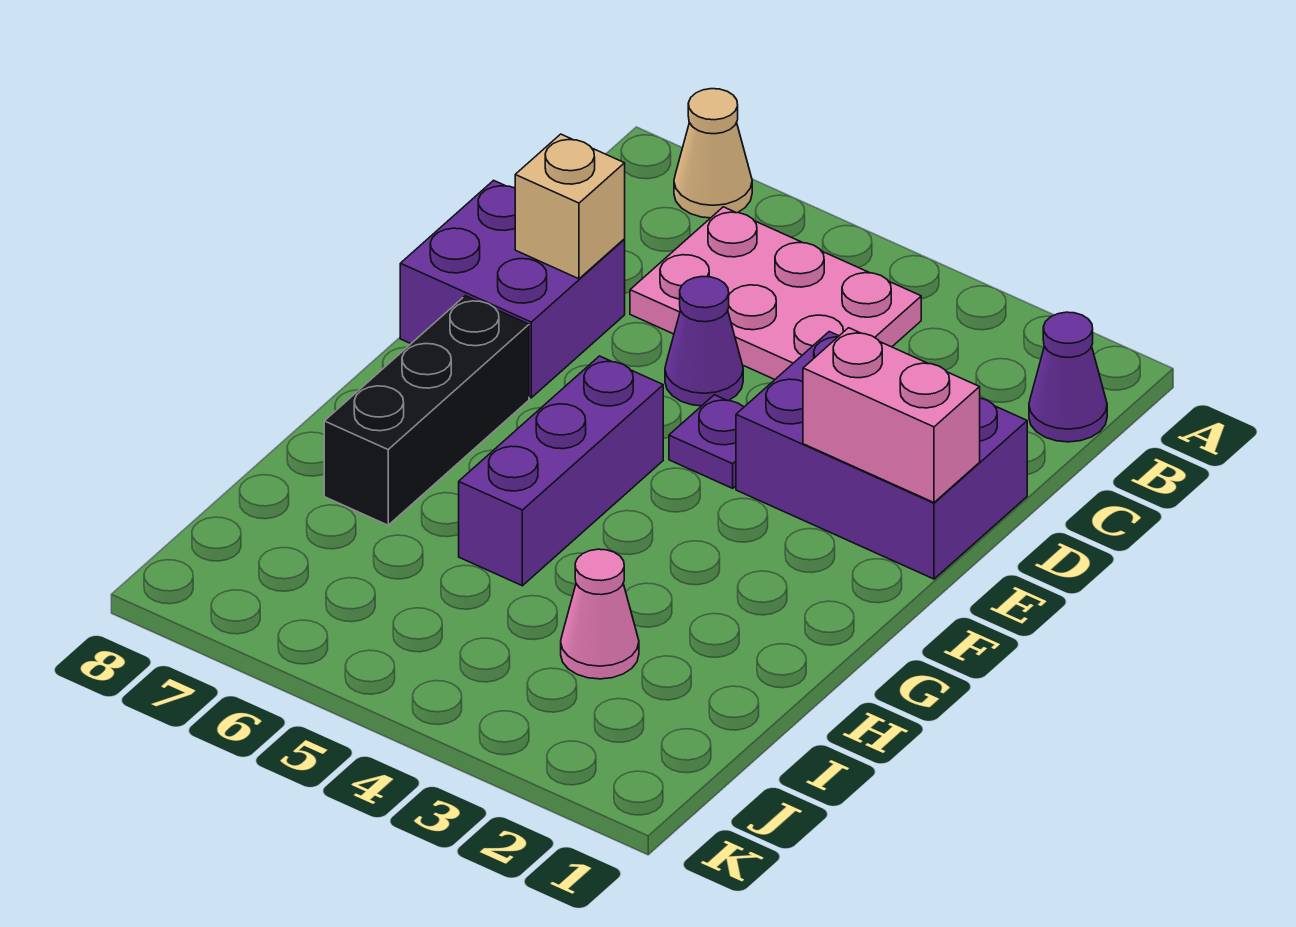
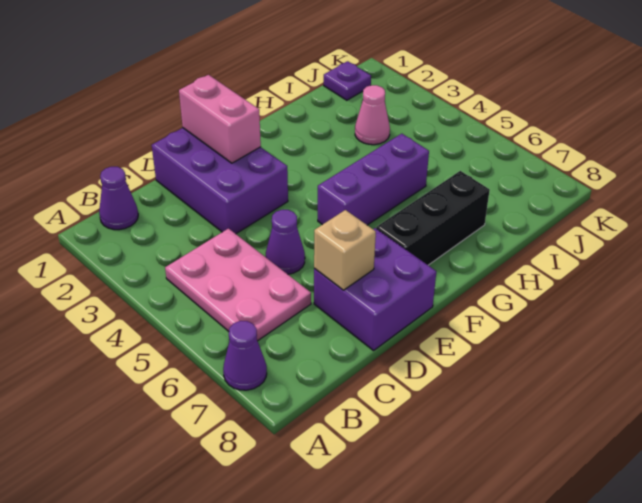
tan 1x1 cone [674,89,752,218] -> purple 1x1 cone [223,321,267,390]
purple 1x1 plate [669,395,744,488] -> purple 1x1 plate moved to [324,61,371,100]

